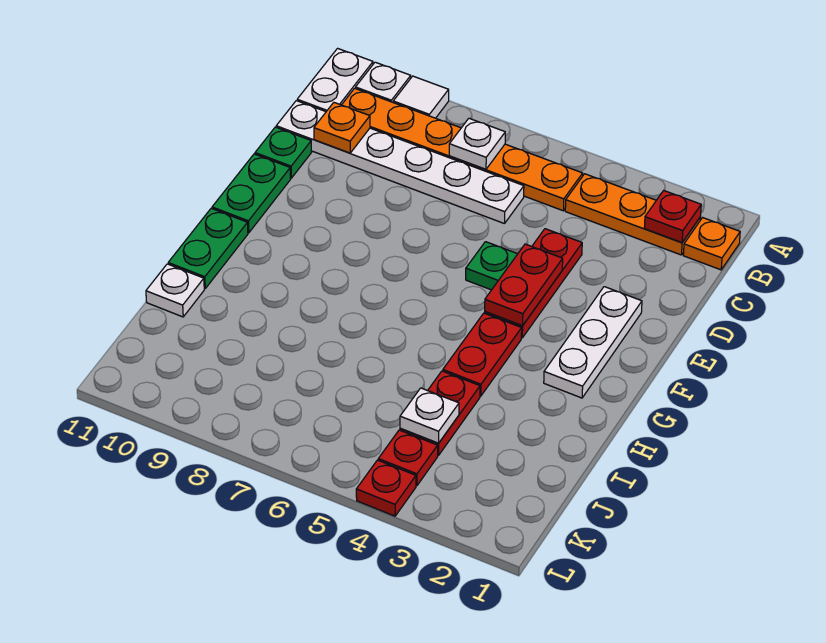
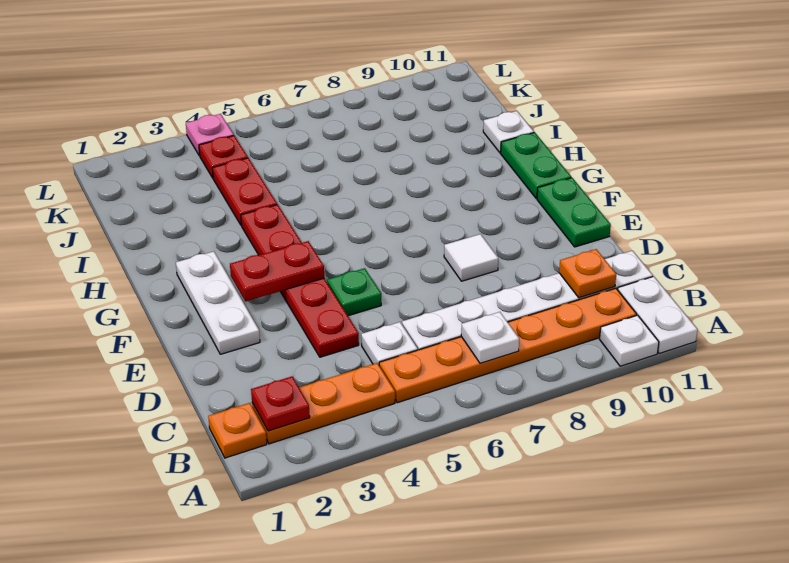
white 1x1 tile [393,76,449,118] -> white 1x1 tile moved to [444,234,498,281]
green 1x1 plate [255,127,312,178] -> none
red 1x2 plate [485,244,563,326] -> red 1x2 plate turned to [230,241,324,301]
white 1x1 plate [400,388,459,443] -> white 1x1 plate moved to [361,322,418,364]
red 1x1 plate [356,460,416,516] -> pink 1x1 plate [186,114,234,156]

